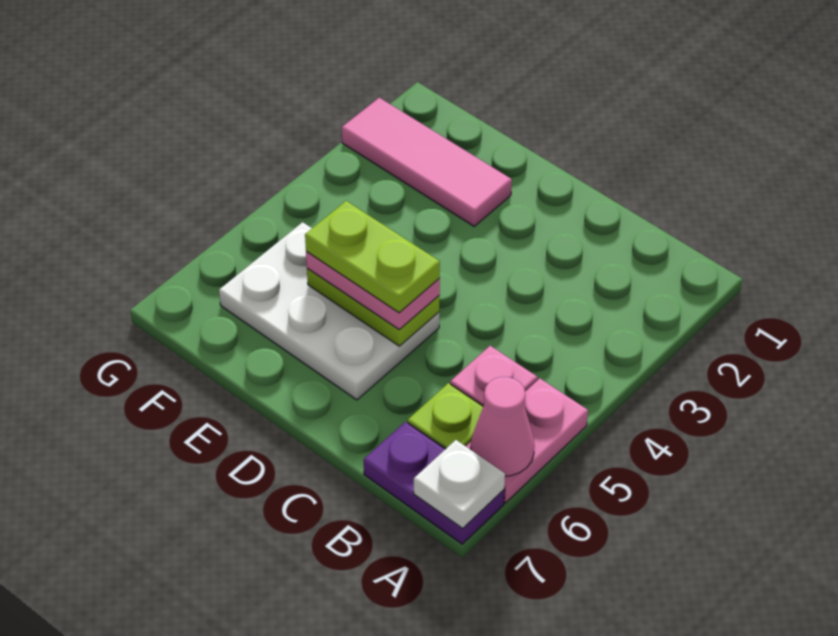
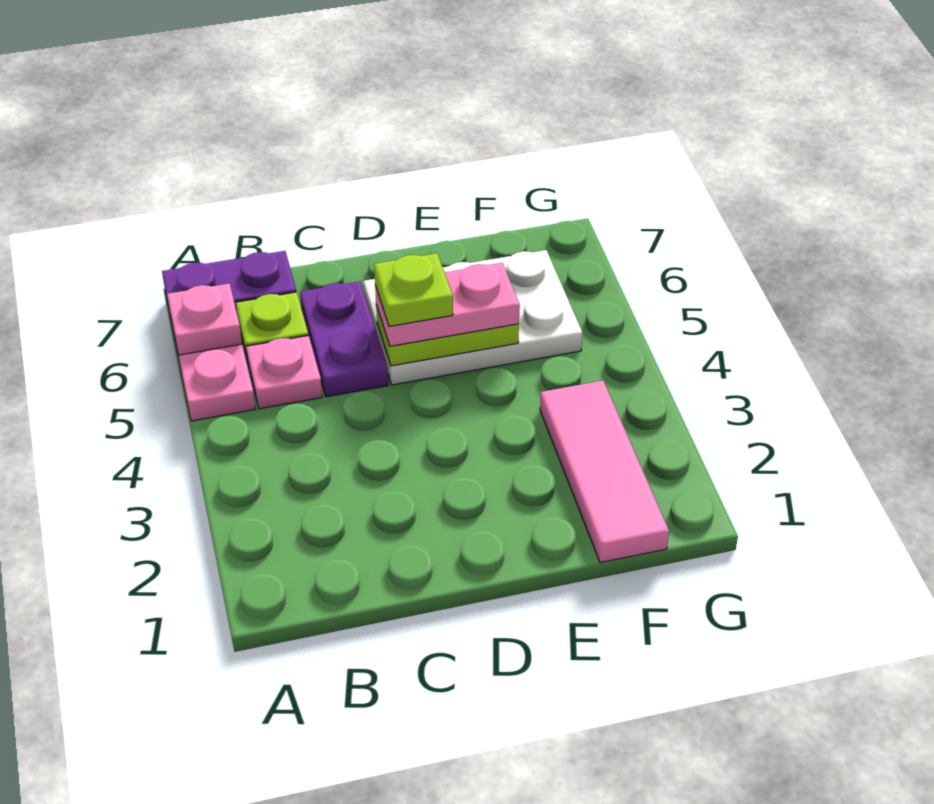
pink 1x1 cone [471,377,534,476] -> pink 1x1 plate [167,283,242,355]
white 1x1 plate [414,440,505,528] -> none
none -> purple 1x2 plate [300,281,388,397]
lime 1x2 plate [305,201,440,313] -> lime 1x1 plate [374,253,453,326]
pink 1x3 tile [342,98,512,226] -> pink 1x3 tile turned to [540,381,669,563]

